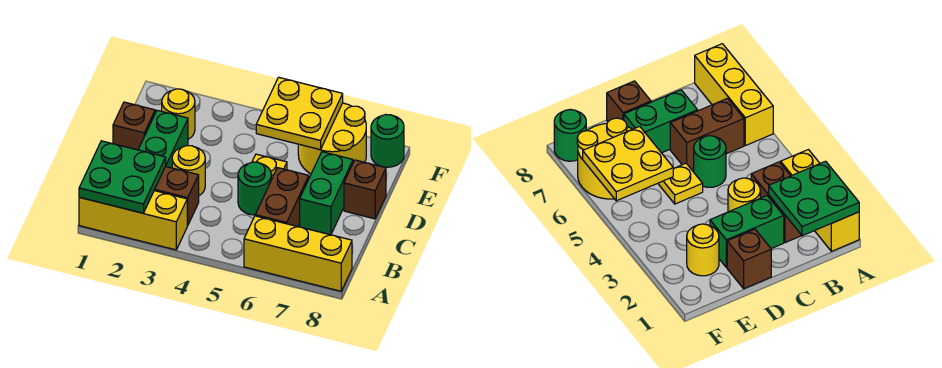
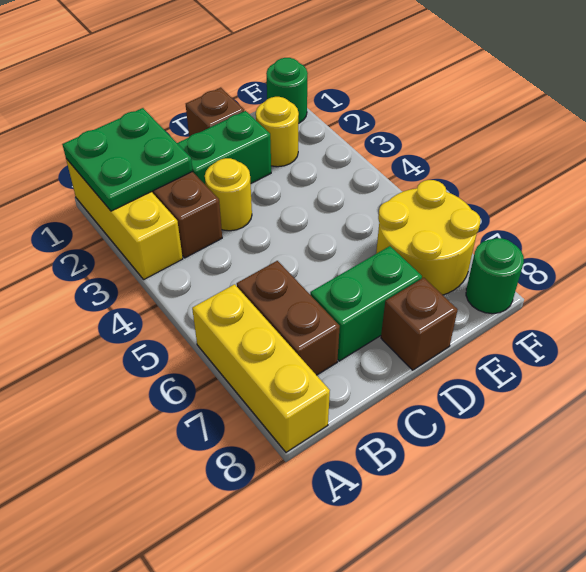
brown 1x2 brick [255,168,309,227] -> brown 1x2 brick turned to [237,261,340,375]
green 1x1 round brick [238,162,271,215] -> green 1x1 round brick moved to [266,58,308,123]
yellow 1x1 plate [252,154,287,180] -> none
yellow 2x2 plate [256,77,343,150] -> none

